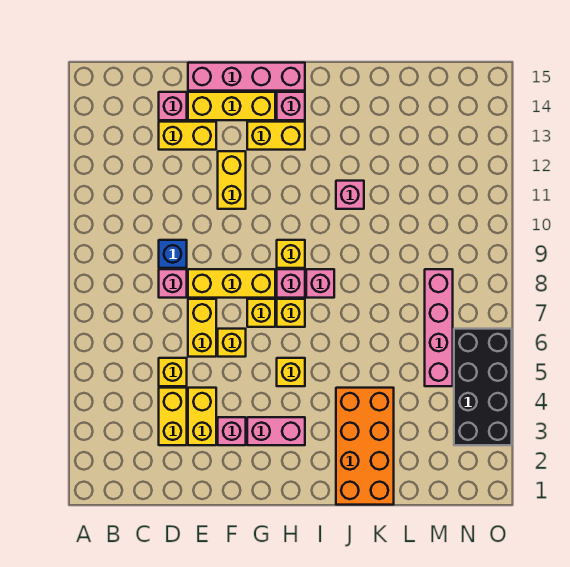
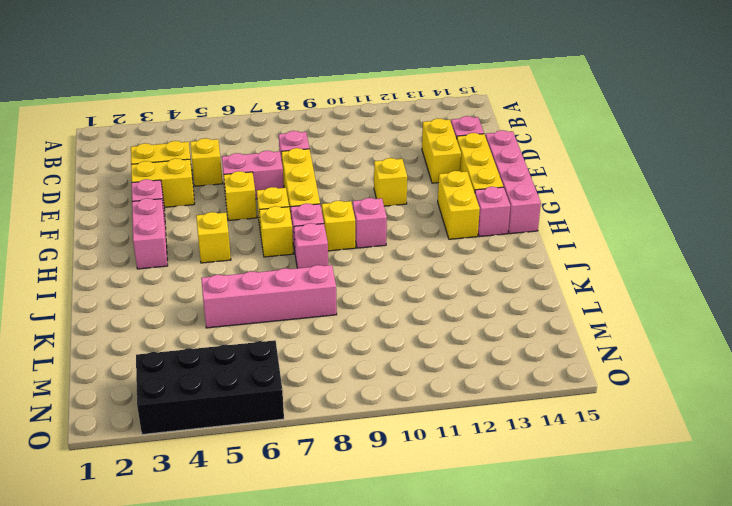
blue 1x1 brick [159,240,187,268] -> none
yellow 1x2 brick [188,299,216,357] -> pink 1x2 brick [222,151,284,199]
yellow 1x2 brick [218,151,246,209] -> yellow 1x1 brick [374,158,407,206]
orange 2x4 brick [336,388,394,505] -> none
pink 1x1 brick [336,181,364,209] -> pink 1x1 brick moved to [353,198,387,248]
pink 1x4 brick [425,269,453,386] -> pink 1x4 brick moved to [201,265,337,328]

